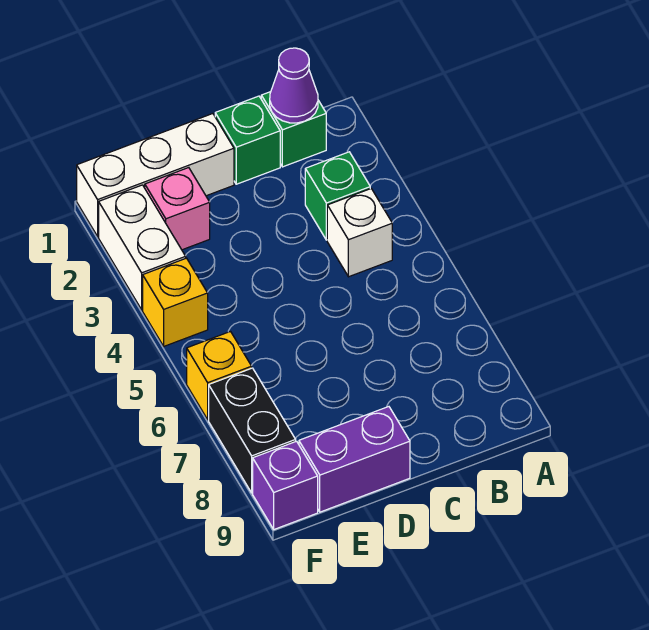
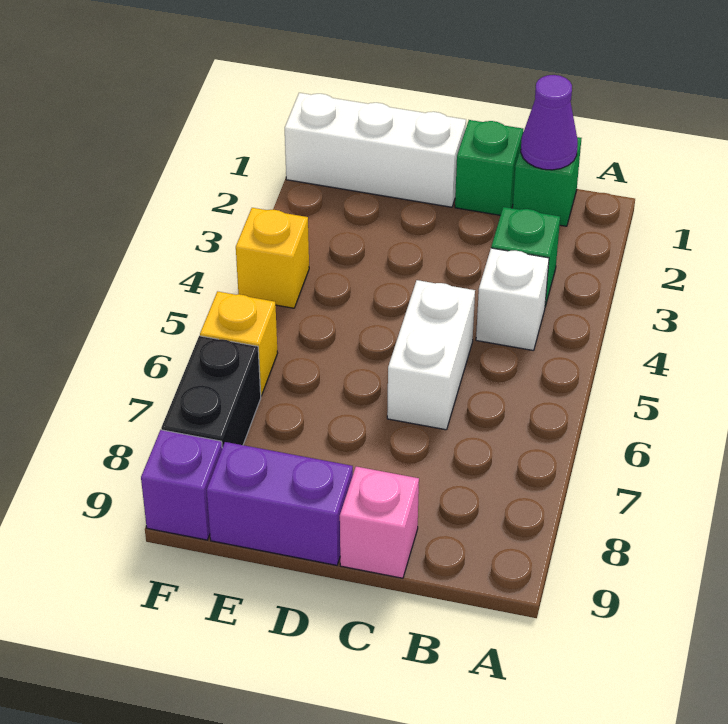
pink 1x1 brick [145,168,210,250] -> pink 1x1 brick moved to [340,467,419,578]
white 1x2 brick [99,185,186,310] -> white 1x2 brick moved to [387,280,475,430]

